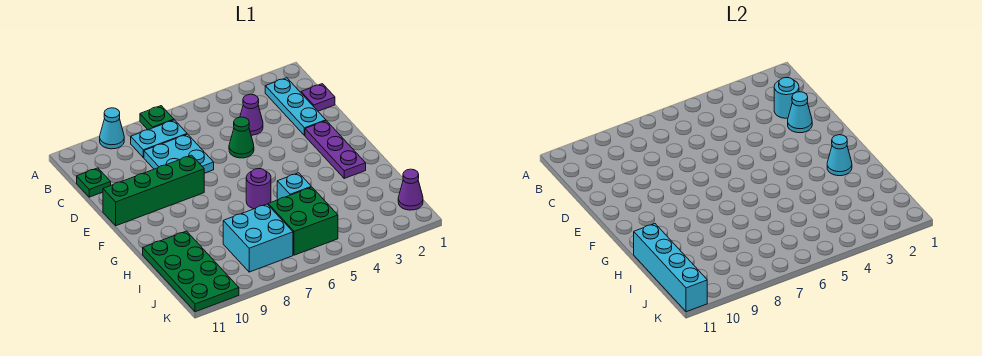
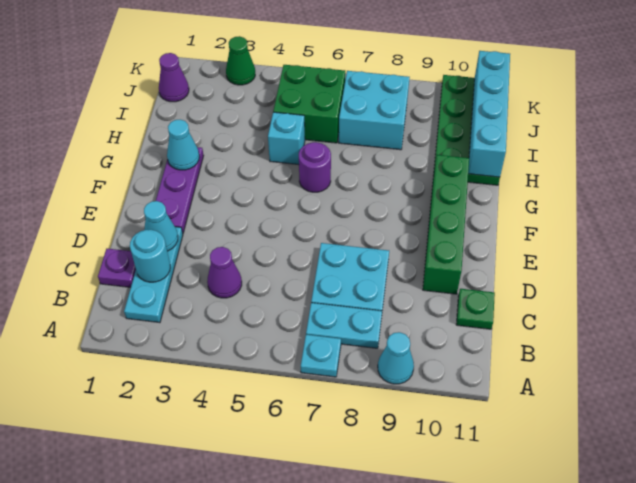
green 1x1 plate [140,106,174,130] -> cyan 1x1 plate [301,335,341,377]
green 1x1 cone [229,117,254,158] -> green 1x1 cone moved to [226,36,255,85]
green 1x4 brick [103,155,204,226] -> green 1x4 brick turned to [423,155,469,294]

